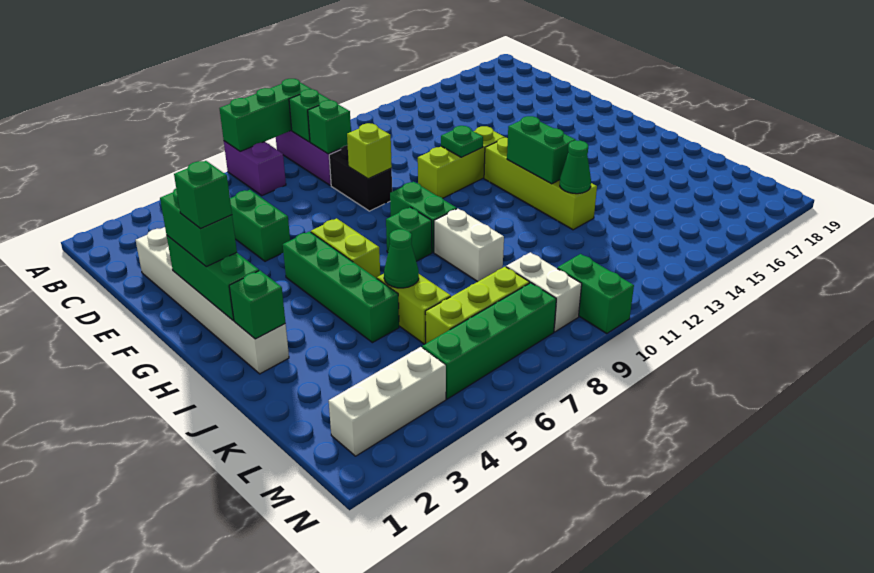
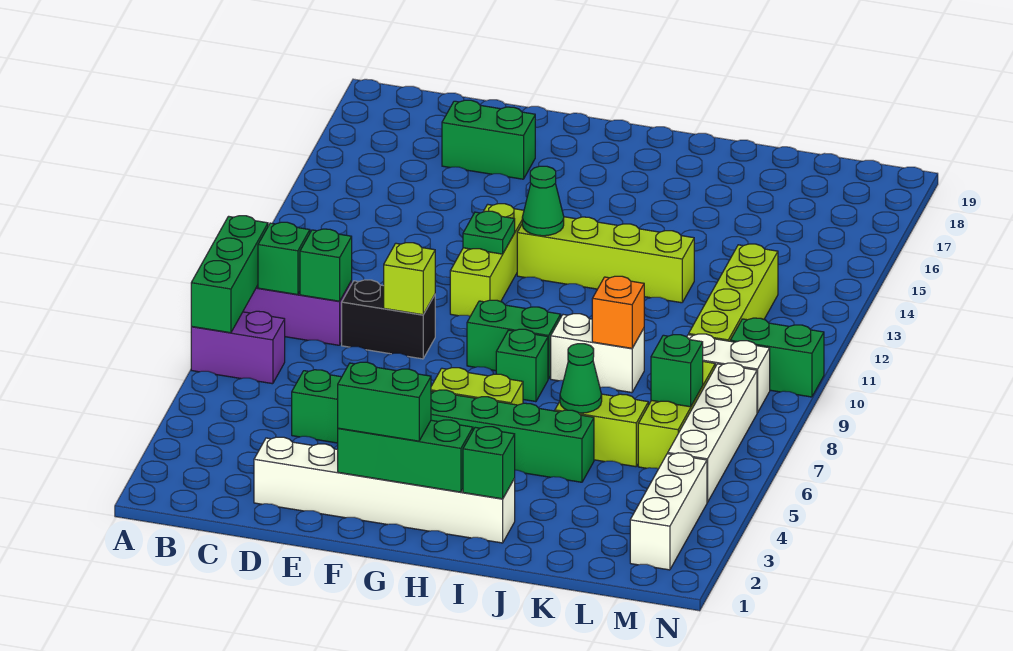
green 1x1 brick [174,161,232,229] -> green 1x1 brick moved to [651,335,703,407]
green 1x2 brick [507,116,575,184] -> green 1x2 brick moved to [442,100,535,179]
none -> orange 1x1 brick [592,276,644,348]
green 1x1 cone [560,140,591,194] -> green 1x1 cone moved to [522,166,564,236]
none -> lime 1x4 brick [689,244,778,341]
green 1x4 brick [422,283,556,399] -> white 1x4 brick [668,363,757,502]

